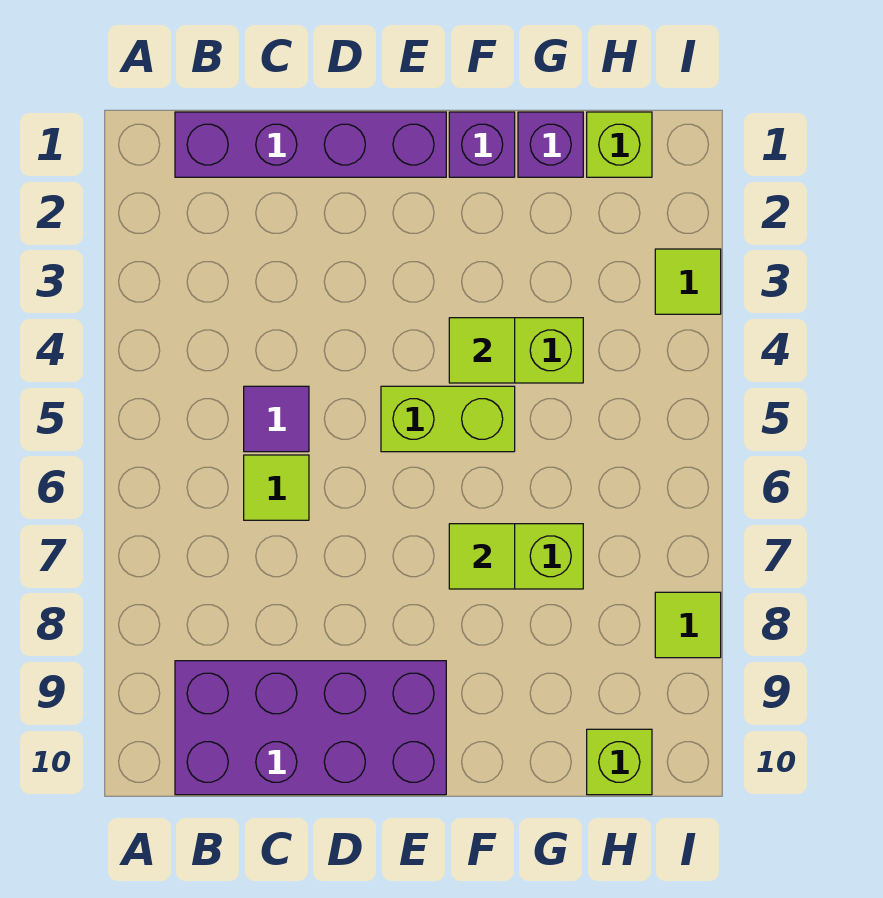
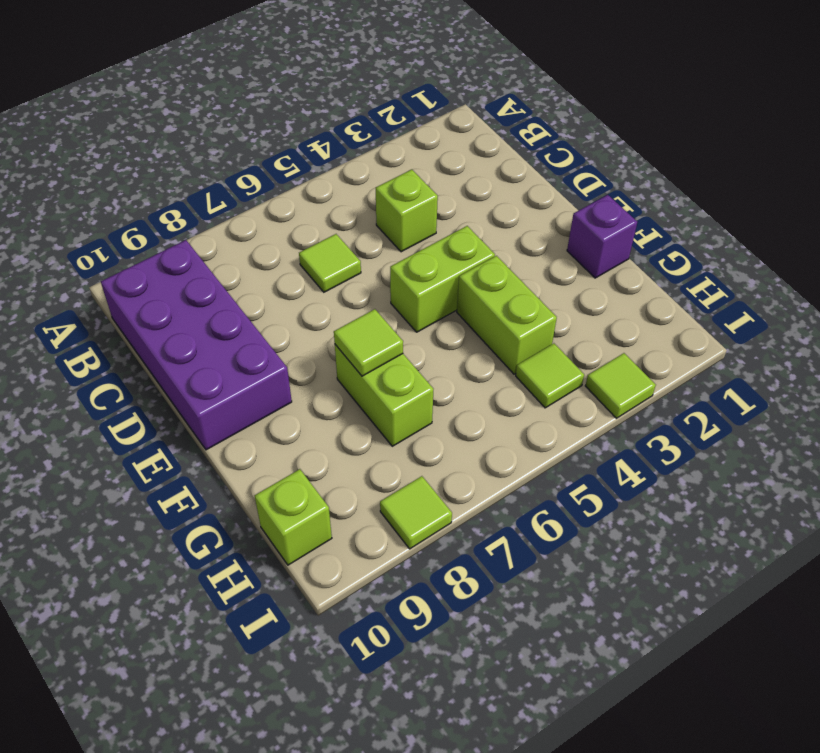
purple 1x4 brick [175,112,446,177] -> none
purple 1x1 tile [244,386,309,452] -> none
lime 1x2 brick [381,386,515,452] -> lime 1x2 brick turned to [390,226,495,332]
lime 1x1 tile [449,318,515,383] -> lime 1x1 tile moved to [516,343,584,408]
purple 1x1 brick [518,112,583,177] -> none
lime 1x1 brick [587,112,652,177] -> lime 1x1 brick moved to [376,169,438,252]

